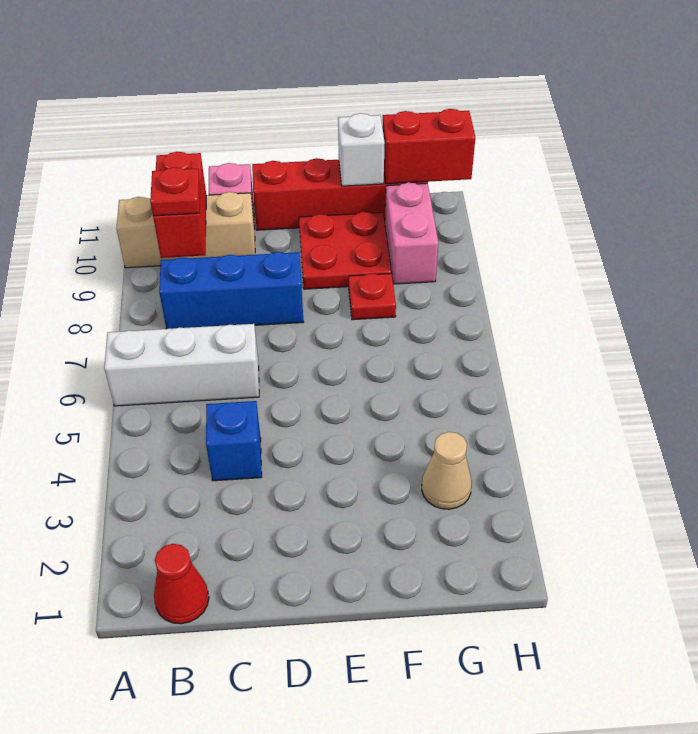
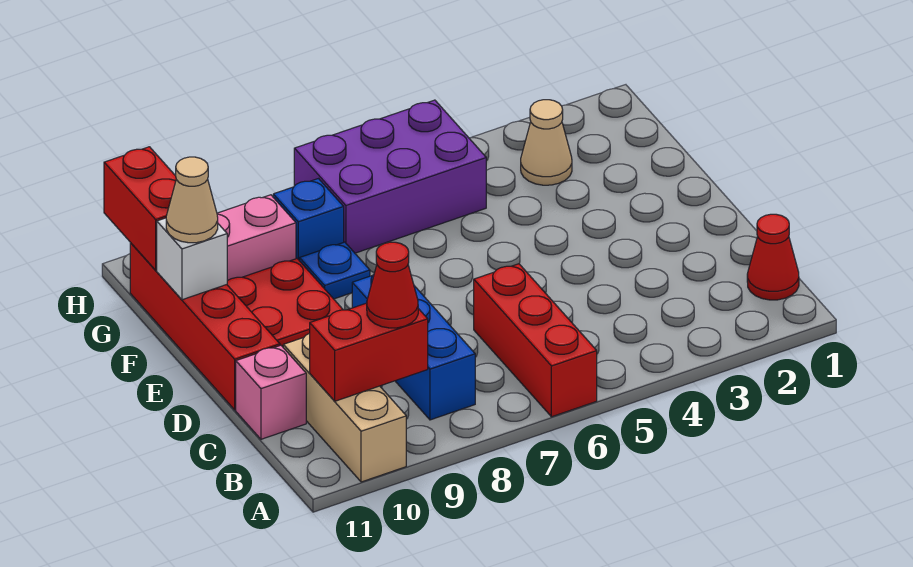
white 1x3 brick [104,324,259,406] -> red 1x3 brick [474,264,597,417]
red 1x1 plate [150,167,200,216] -> red 1x1 cone [367,242,418,328]
blue 1x1 brick [206,401,262,481] -> blue 1x1 brick moved to [273,179,344,261]
red 1x1 plate [349,273,396,320] -> blue 1x1 plate [300,242,370,299]
none -> tan 1x1 cone [166,157,218,243]
none -> purple 2x3 brick [294,100,486,253]

